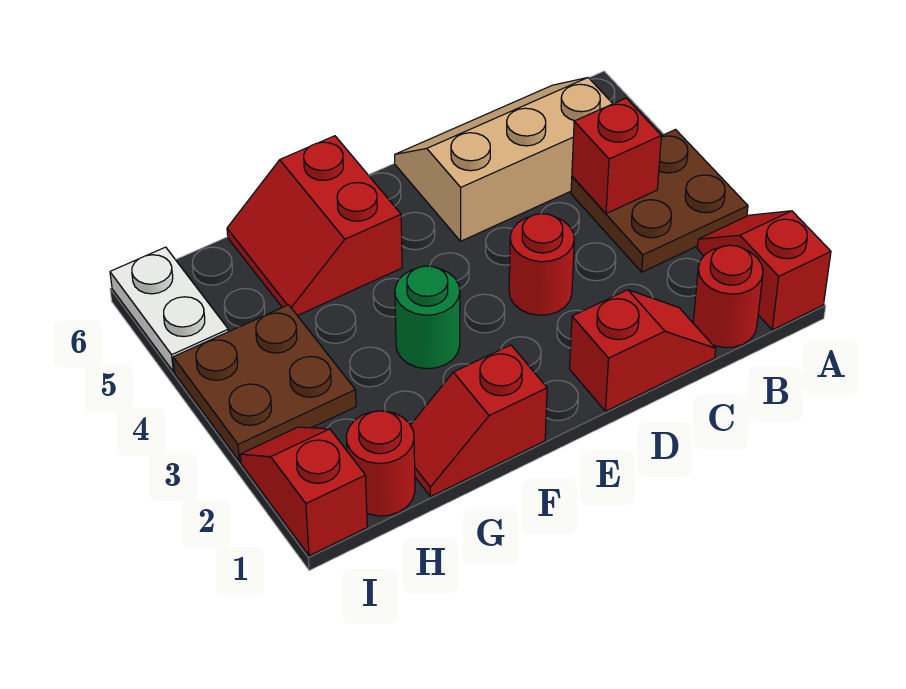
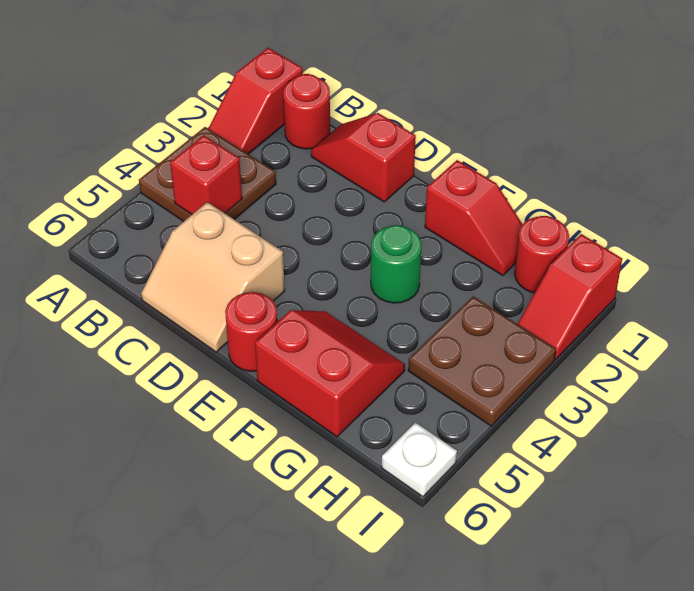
tan 2x3 slope [395,78,613,241] -> tan 2x2 slope [141,202,285,352]
red 1x1 round brick [509,214,574,315] -> red 1x1 round brick moved to [225,292,277,371]
red 2x2 slope [227,136,402,316] -> red 2x2 slope turned to [255,310,405,437]
white 1x2 plate [110,247,229,372] -> white 1x1 plate [382,423,457,497]

